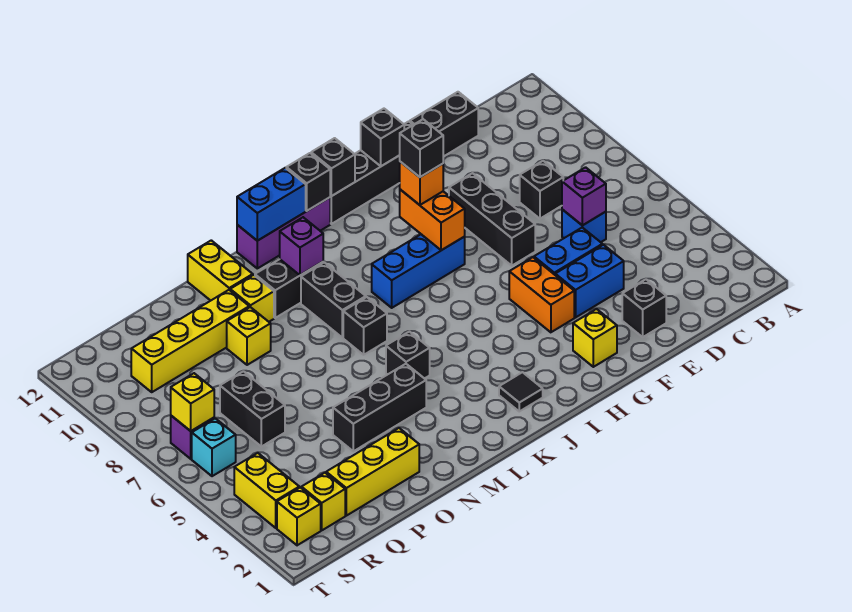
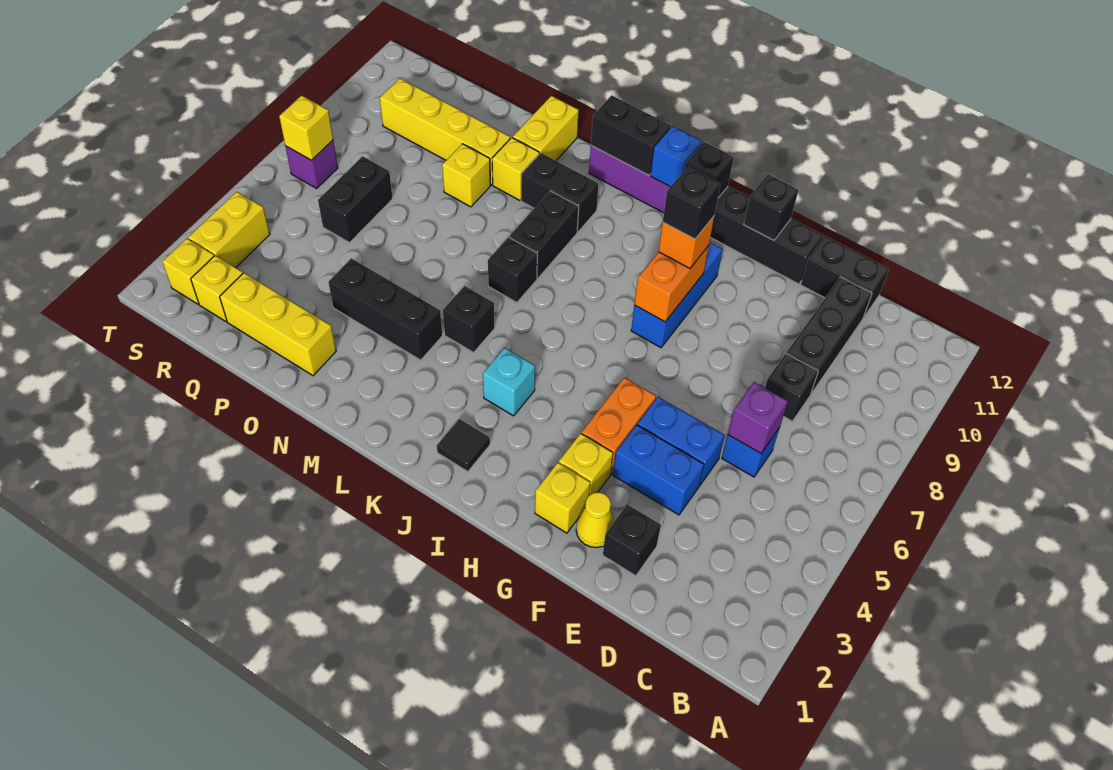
none -> yellow 1x1 cone [576,492,614,548]
black 1x3 brick [449,173,535,266] -> black 1x3 brick moved to [786,277,872,394]
none -> yellow 1x1 brick [559,433,613,496]
blue 1x3 brick [372,234,465,308] -> blue 1x3 brick turned to [631,243,723,348]
black 1x1 brick [286,153,330,211] -> blue 1x1 brick [651,126,702,187]
blue 1x2 brick [237,168,306,241] -> black 1x2 brick [591,95,671,175]
purple 1x1 brick [280,217,323,275] -> none
cyan 1x1 brick [192,418,236,476] -> cyan 1x1 brick moved to [483,348,535,416]

